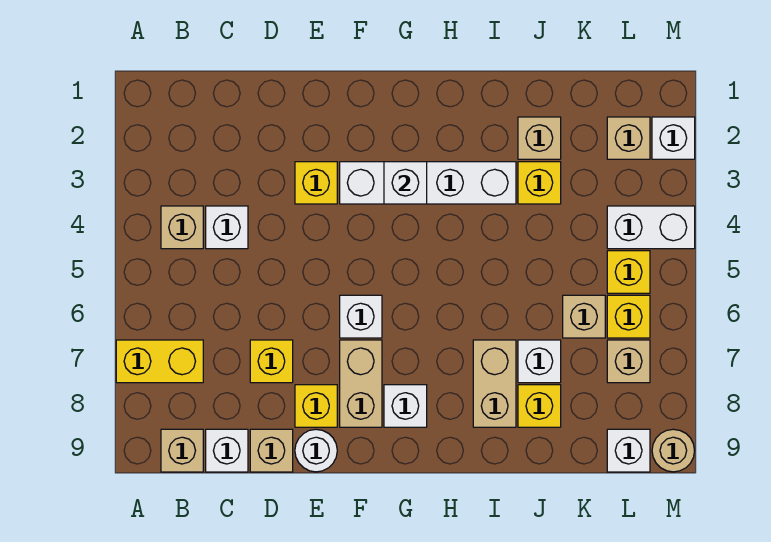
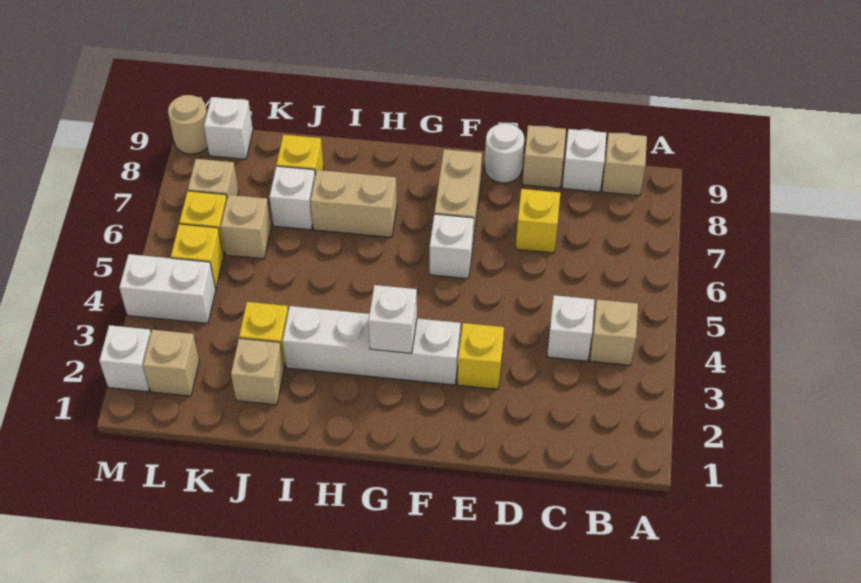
yellow 1x2 brick [116,340,203,383] -> none
yellow 1x1 brick [295,385,337,427] -> none
white 1x1 brick [384,385,427,427] -> none
tan 1x2 brick [473,340,516,427] -> tan 1x2 brick turned to [310,170,397,237]

